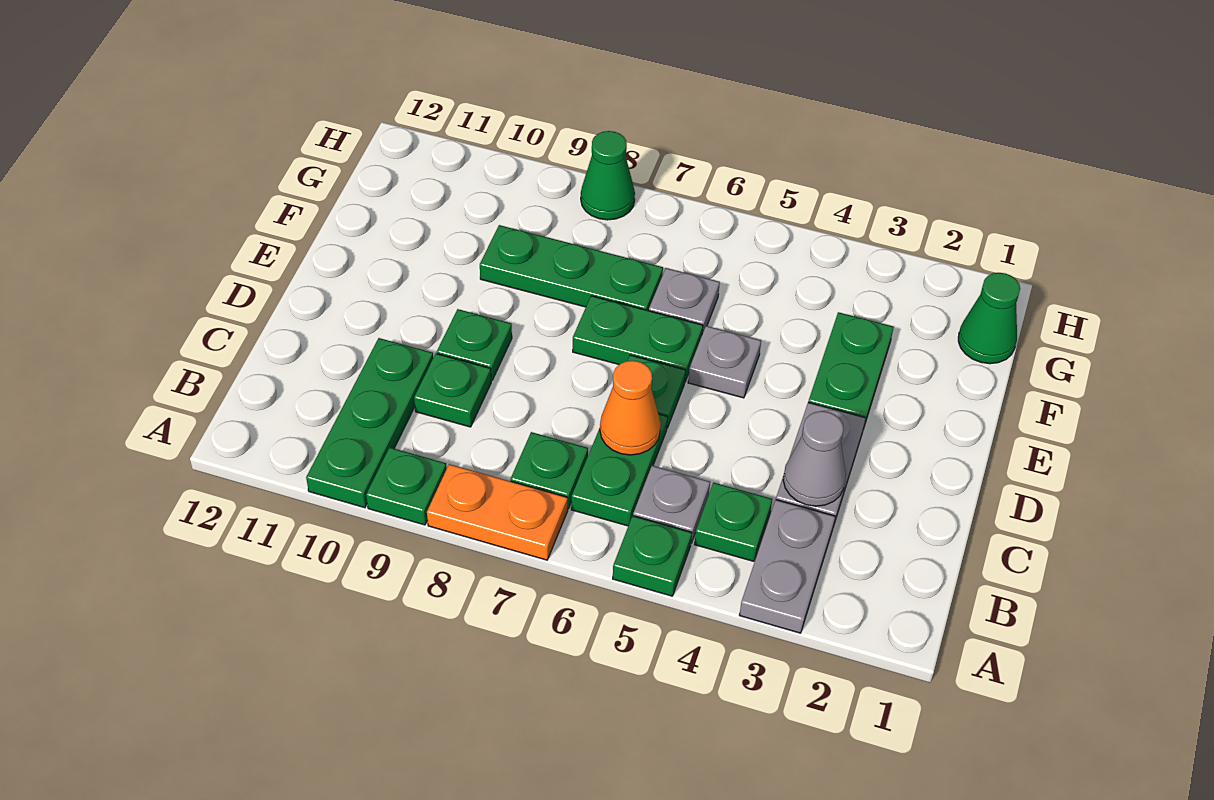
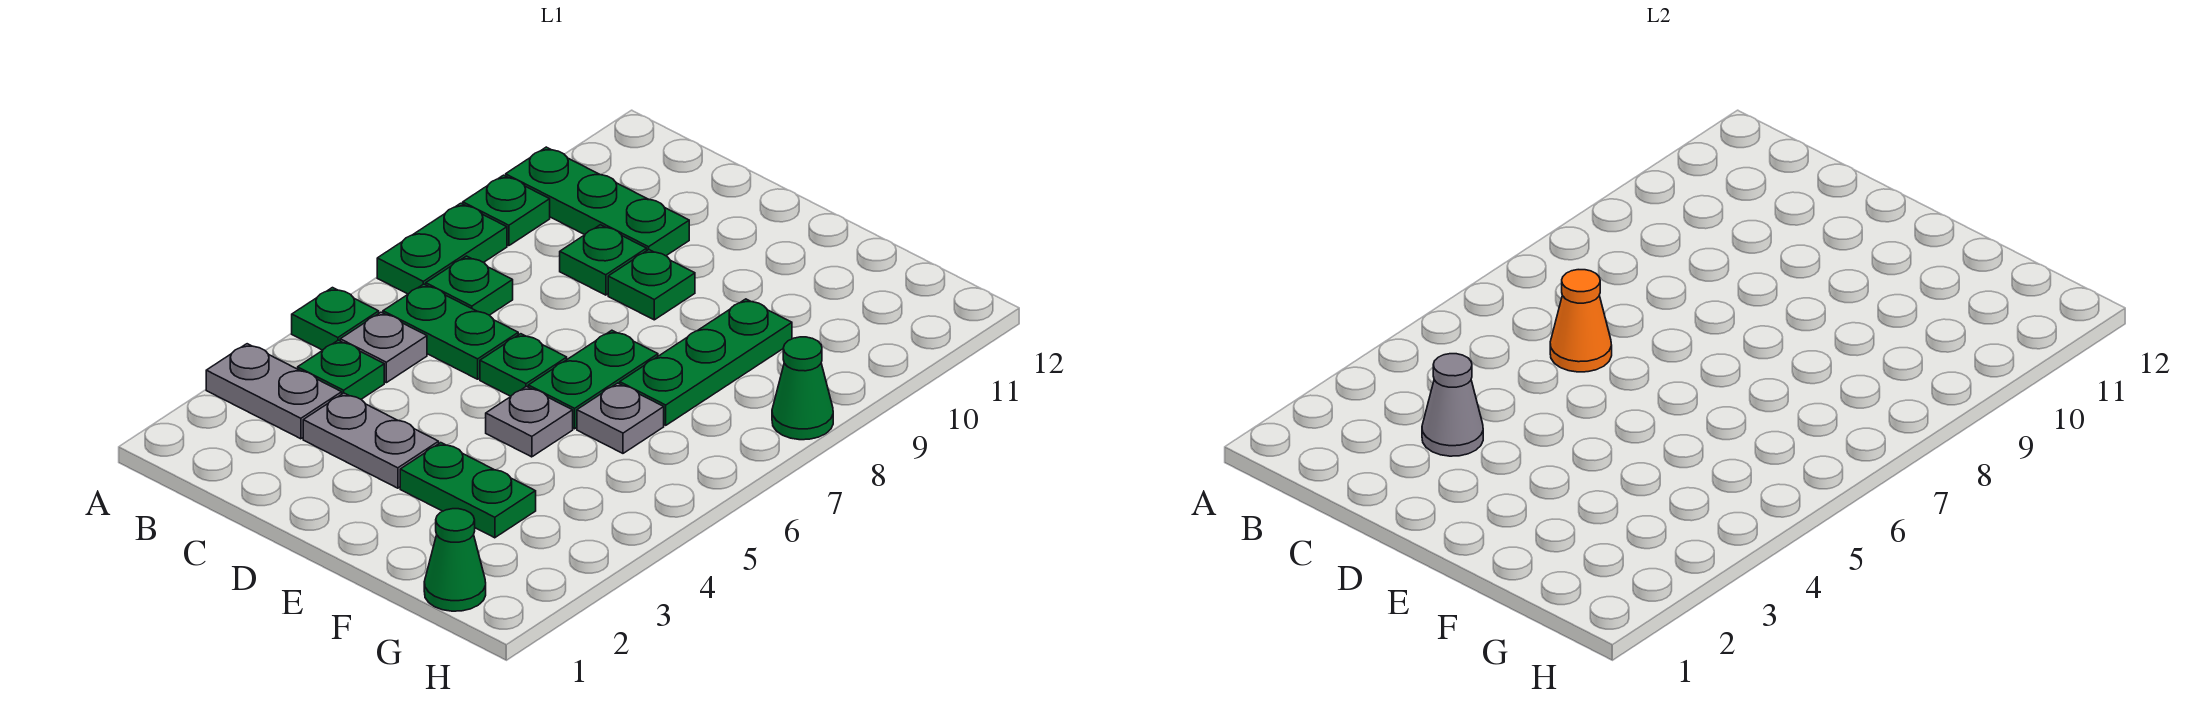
orange 1x2 plate [427,464,568,560] -> green 1x2 plate [377,203,507,294]

